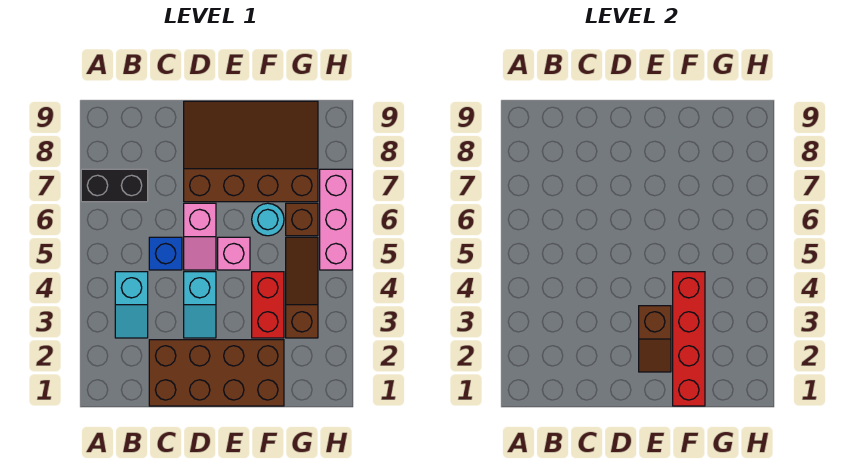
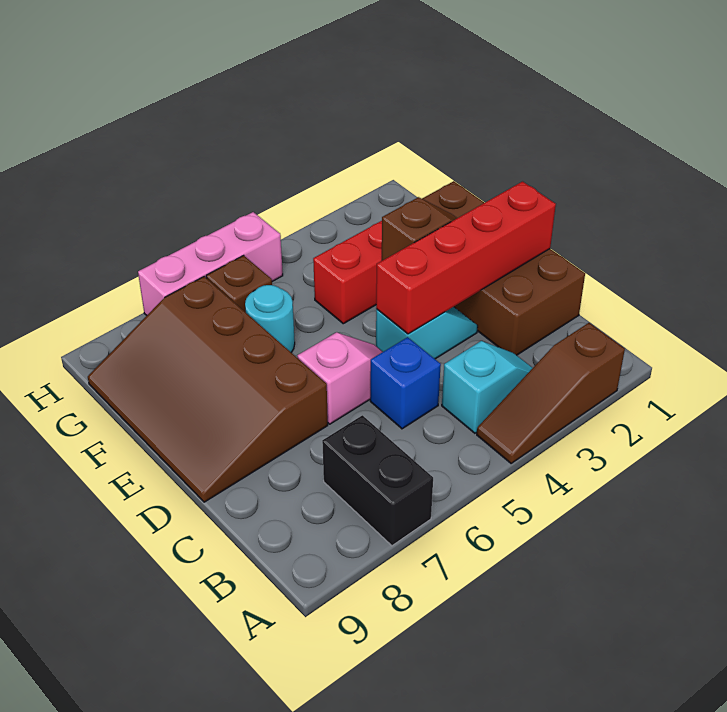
pink 1x1 brick [218,237,250,270] -> none
red 1x4 brick [673,272,705,406] -> red 1x4 brick moved to [376,182,556,334]
brown 1x3 slope [286,237,318,338] -> brown 1x3 slope moved to [477,323,625,464]

